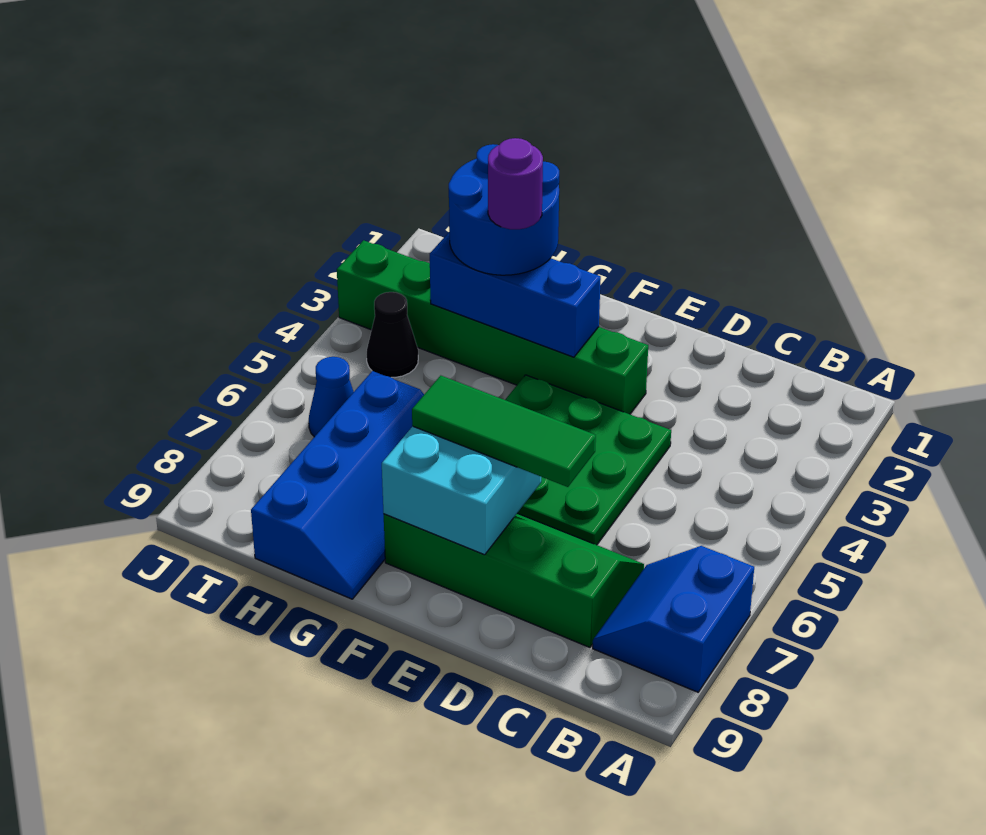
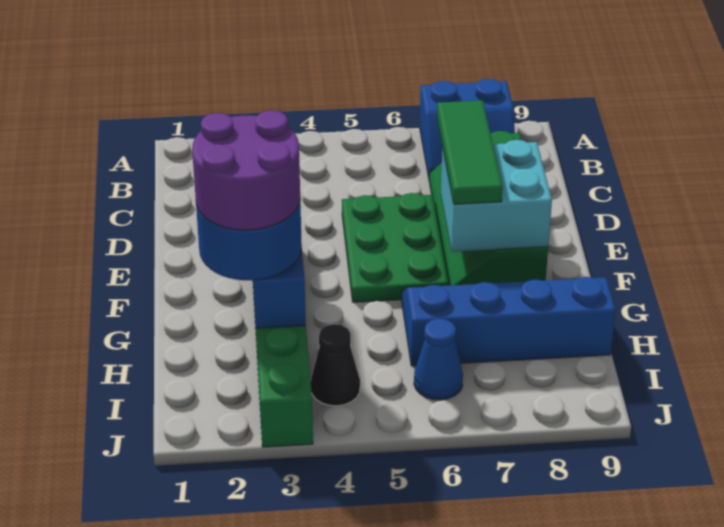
green 3x3 plate [505,375,671,545] -> green 2x3 plate [342,193,448,302]
purple 1x1 round brick [488,138,543,229] -> purple 2x2 round brick [192,110,300,230]

